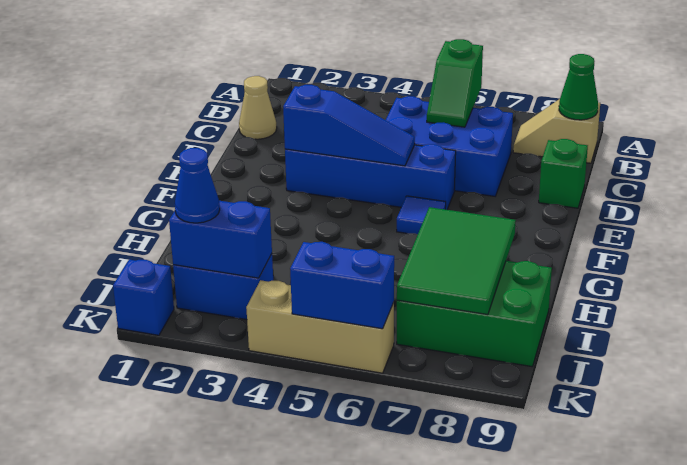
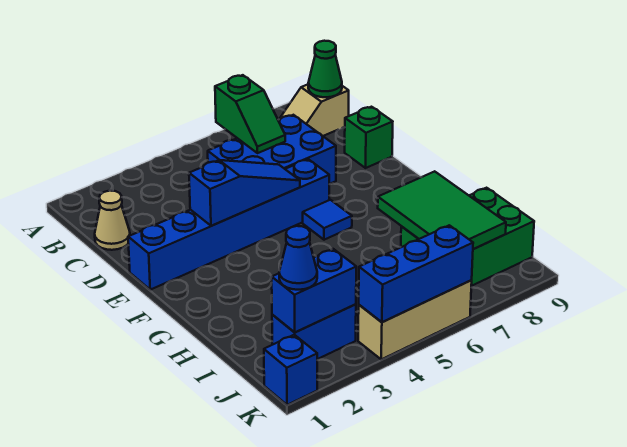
blue 1x4 brick [285,144,456,210] -> blue 1x6 brick [128,159,329,290]
blue 1x2 brick [290,242,394,329] -> blue 1x3 brick [359,225,473,322]

